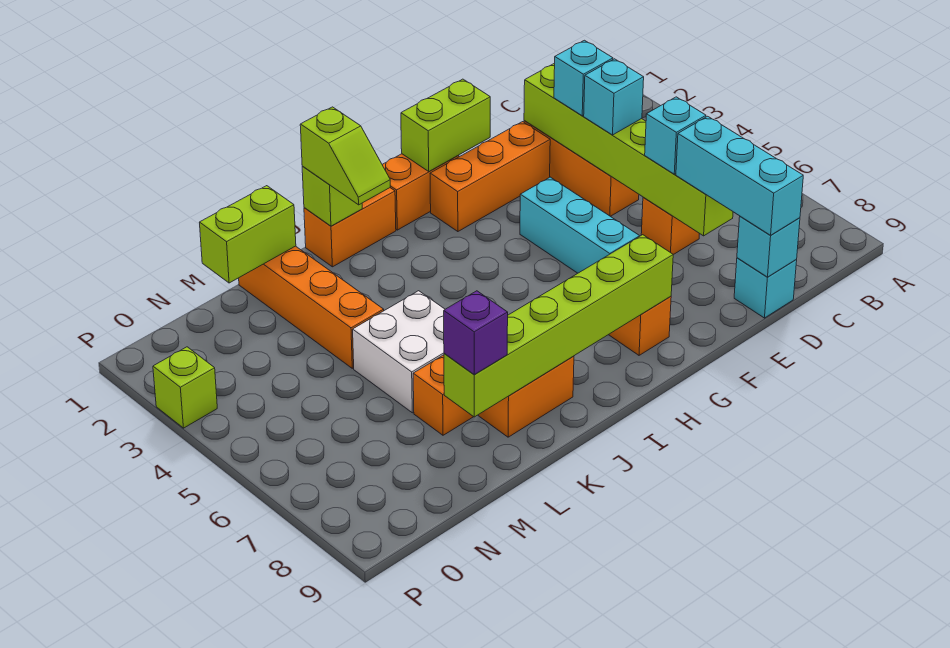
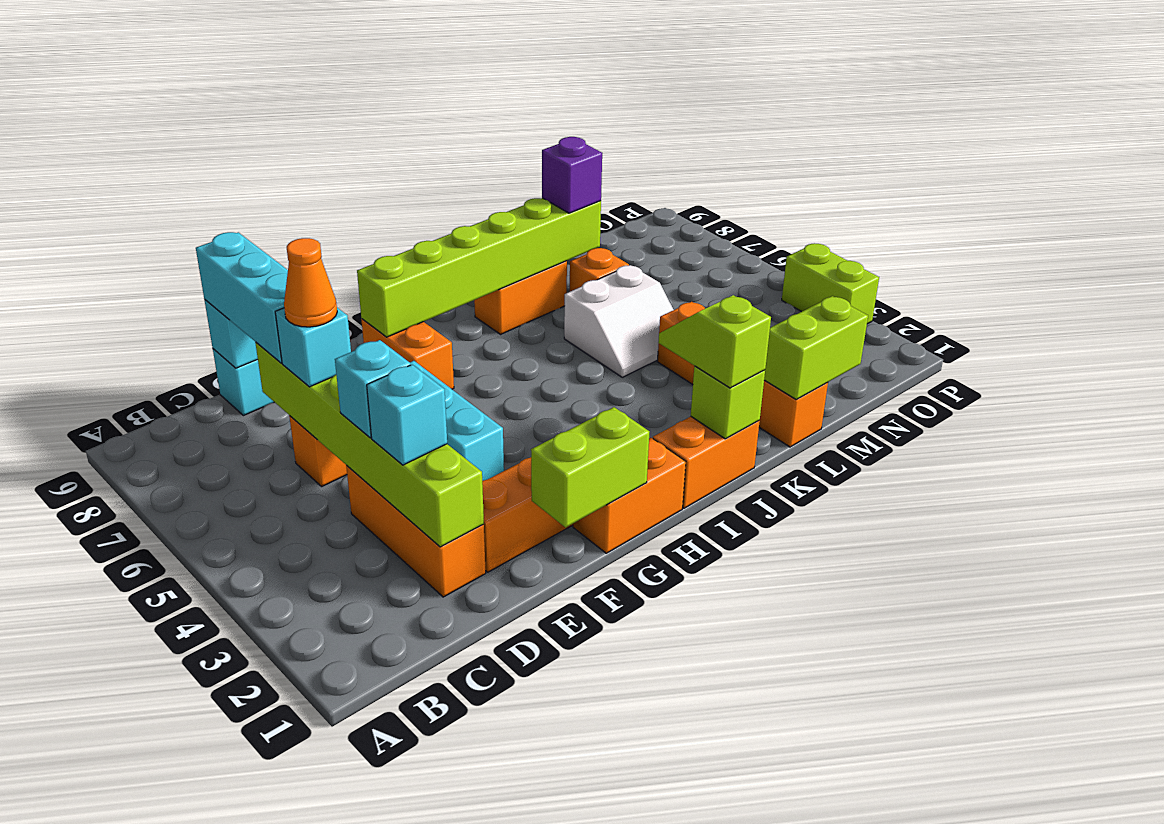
none -> orange 1x1 cone [284,238,337,327]
white 2x2 brick [353,291,445,413] -> white 2x2 slope [564,265,673,377]
lime 1x1 brick [153,347,217,428] -> lime 1x2 brick [782,244,879,324]

